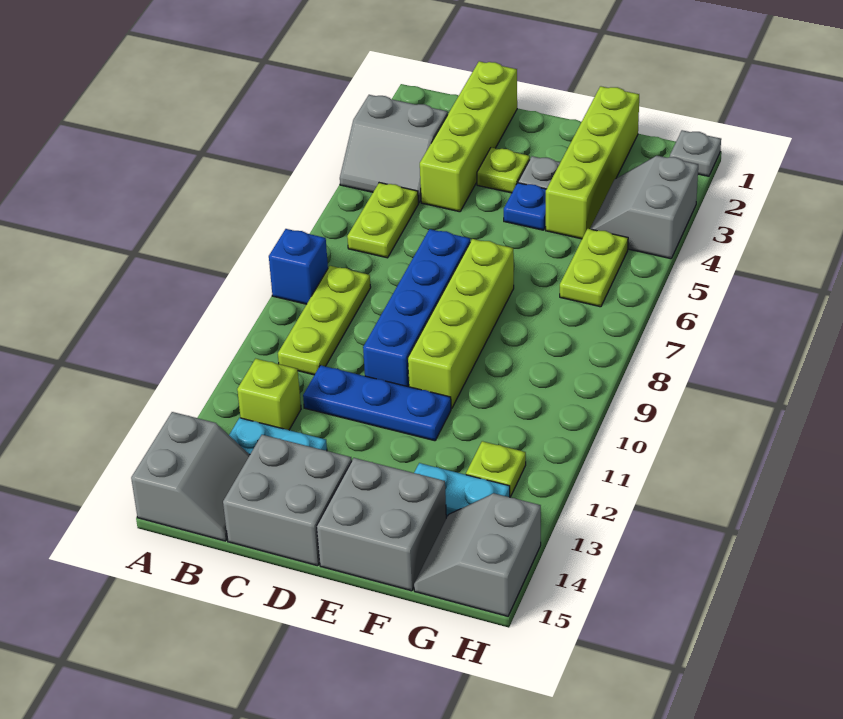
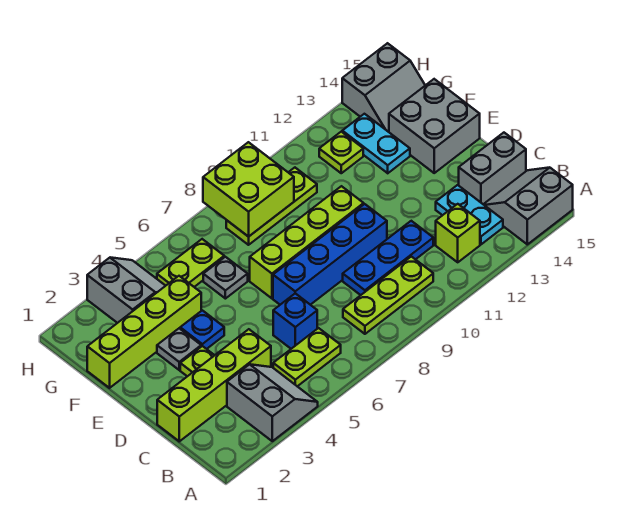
blue 1x1 brick [269,229,328,304] -> blue 1x1 brick moved to [273,293,317,349]
blue 1x3 plate [303,365,451,441] -> blue 1x3 plate turned to [343,221,433,295]
grey 2x2 brick [223,435,352,566] -> grey 1x2 brick [459,133,526,204]
grey 2x2 slope [590,156,698,259] -> grey 2x2 slope turned to [87,257,165,323]
none -> lime 1x3 plate [226,168,317,245]
none -> lime 2x2 brick [203,142,294,237]
grey 1x1 plate [670,130,721,176] -> grey 1x1 plate moved to [203,257,248,299]

